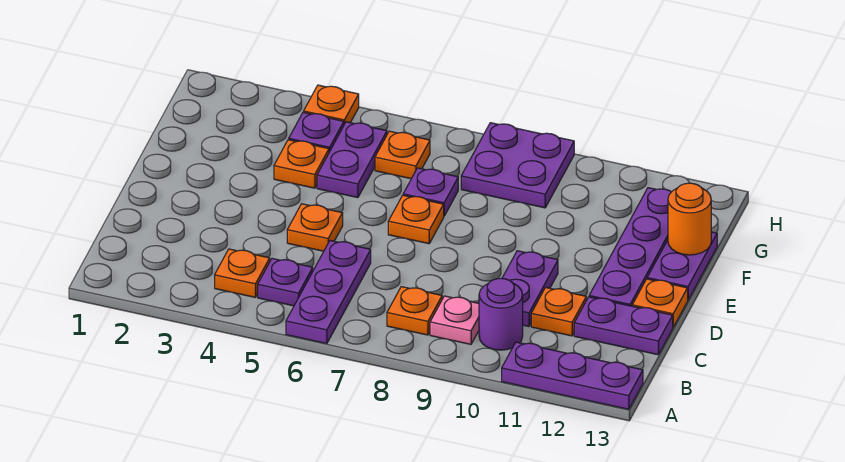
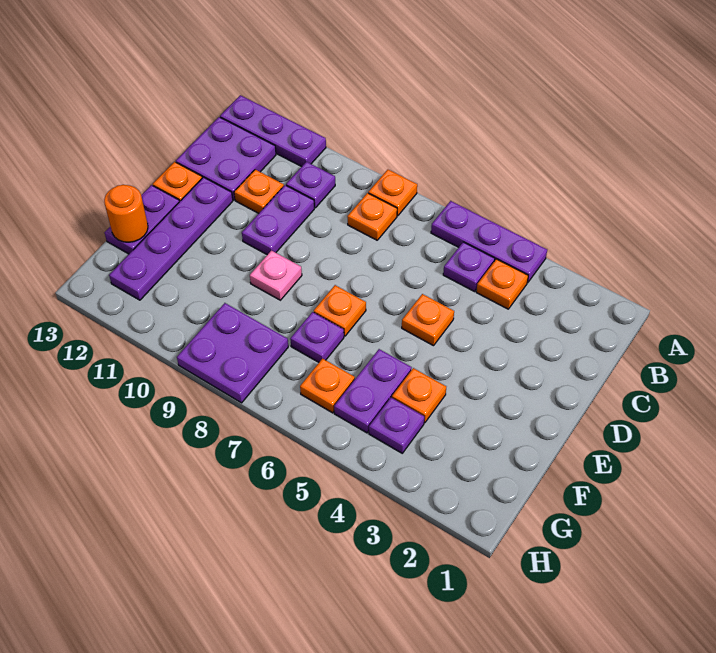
purple 1x3 plate [286,241,371,344] -> purple 1x3 plate turned to [431,201,547,283]
pink 1x1 plate [430,296,479,344] -> pink 1x1 plate moved to [250,250,302,300]
purple 1x1 round brick [479,278,523,350] -> purple 1x1 plate [286,162,335,208]
purple 1x2 plate [574,297,673,355] -> purple 2x2 plate [176,117,276,200]
orange 1x1 plate [304,85,359,124] -> orange 1x1 plate moved to [368,170,417,216]

